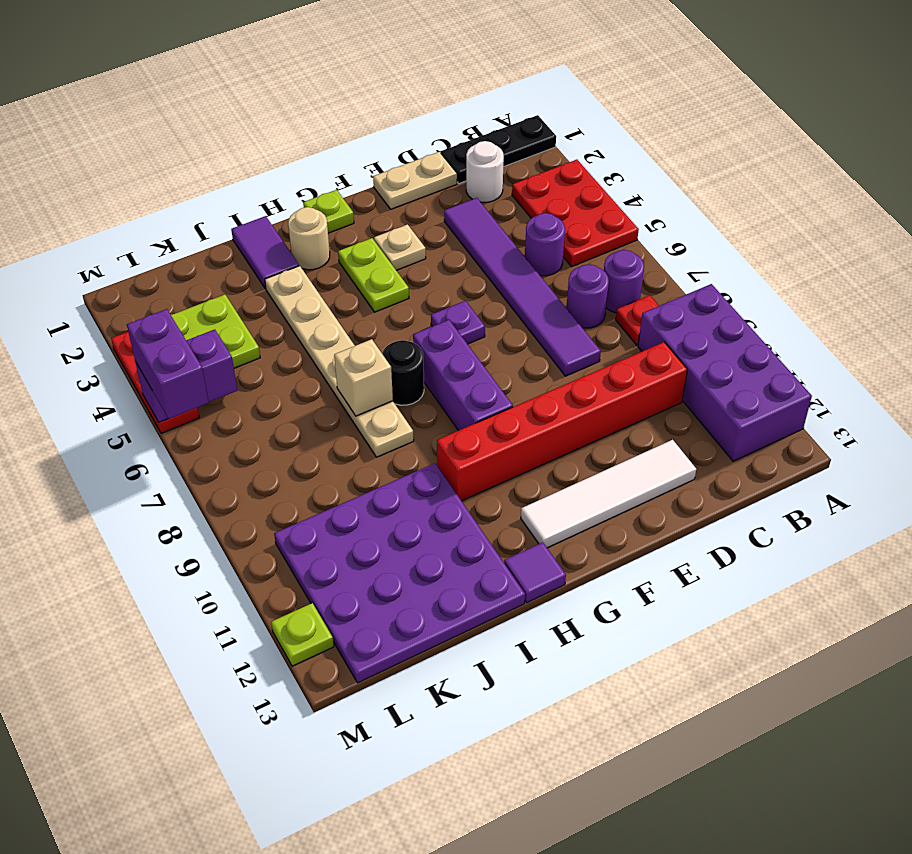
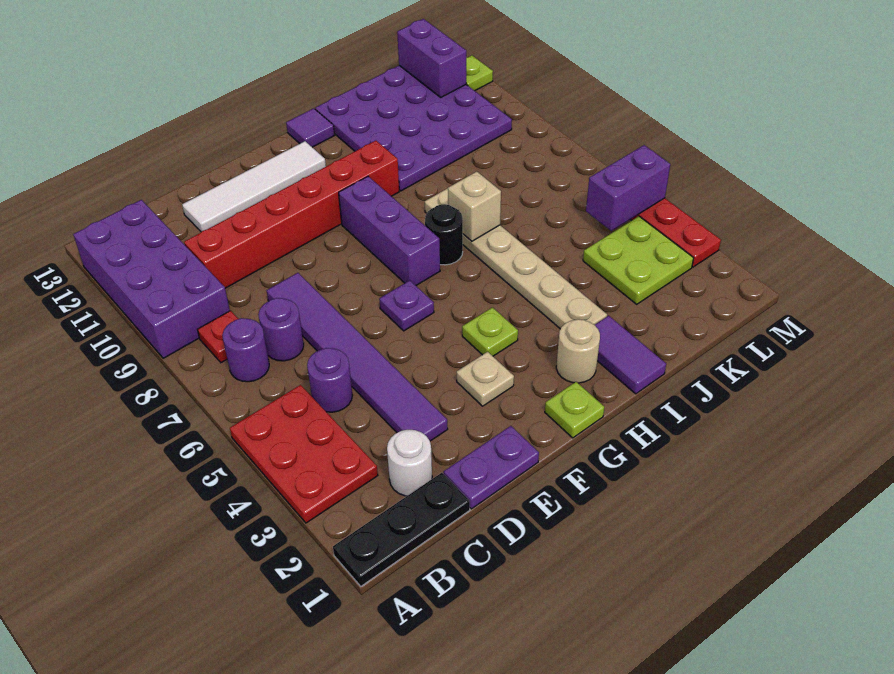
tan 1x2 plate [373,152,457,209] -> purple 1x2 plate [444,426,539,509]
lime 1x2 plate [338,238,409,312] -> lime 1x1 plate [462,308,518,356]
purple 1x2 brick [127,309,209,419] -> purple 1x2 brick moved to [397,19,466,97]

